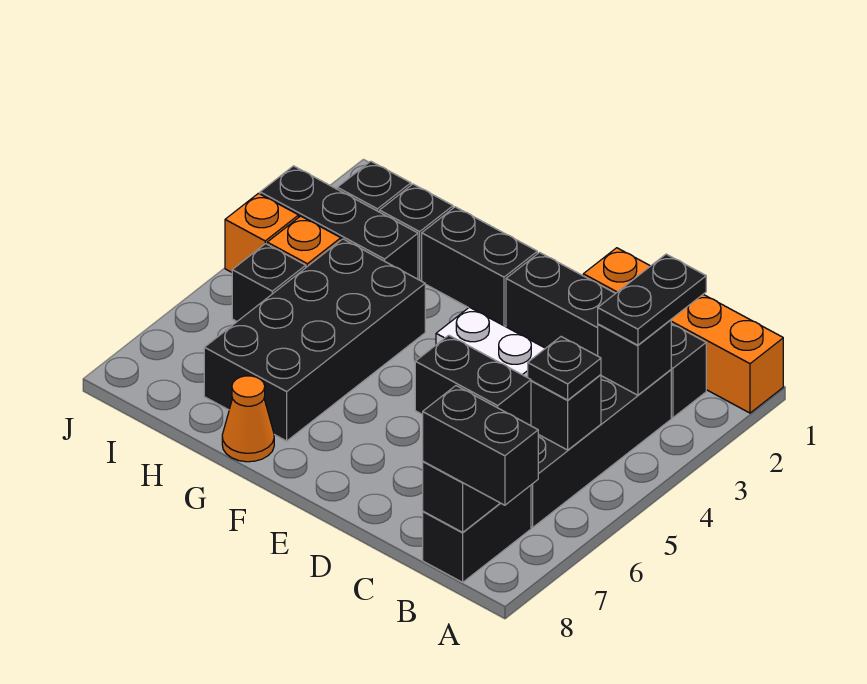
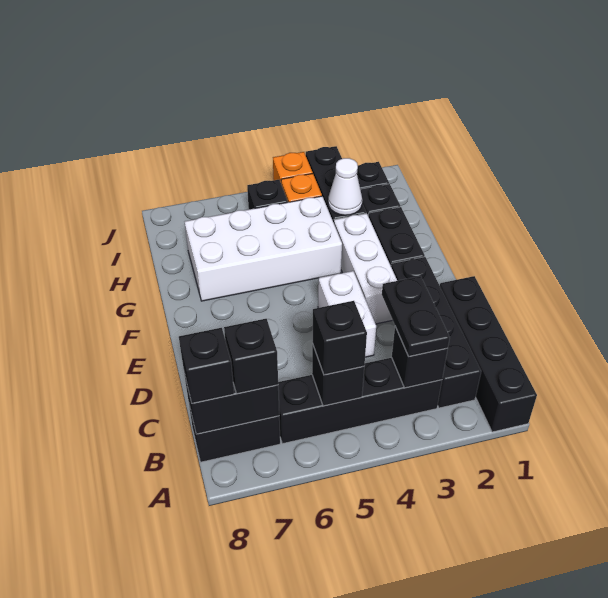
orange 1x4 brick [583,248,783,413] -> black 1x4 brick [440,276,537,432]
black 1x2 brick [423,386,538,505] -> black 1x1 brick [179,328,234,403]
black 1x2 plate [598,254,706,345] -> black 1x2 plate turned to [382,276,450,356]
black 1x1 plate [528,337,601,400] -> black 1x1 brick [312,301,367,375]
black 1x2 brick [415,335,531,426] -> black 1x1 brick [224,319,278,394]
none -> white 1x3 brick [334,213,397,324]
black 2x4 brick [204,239,425,441] -> white 2x4 brick [185,196,342,301]
orange 1x1 cone [222,376,274,462] -> none
none -> white 1x1 cone [328,158,362,215]

